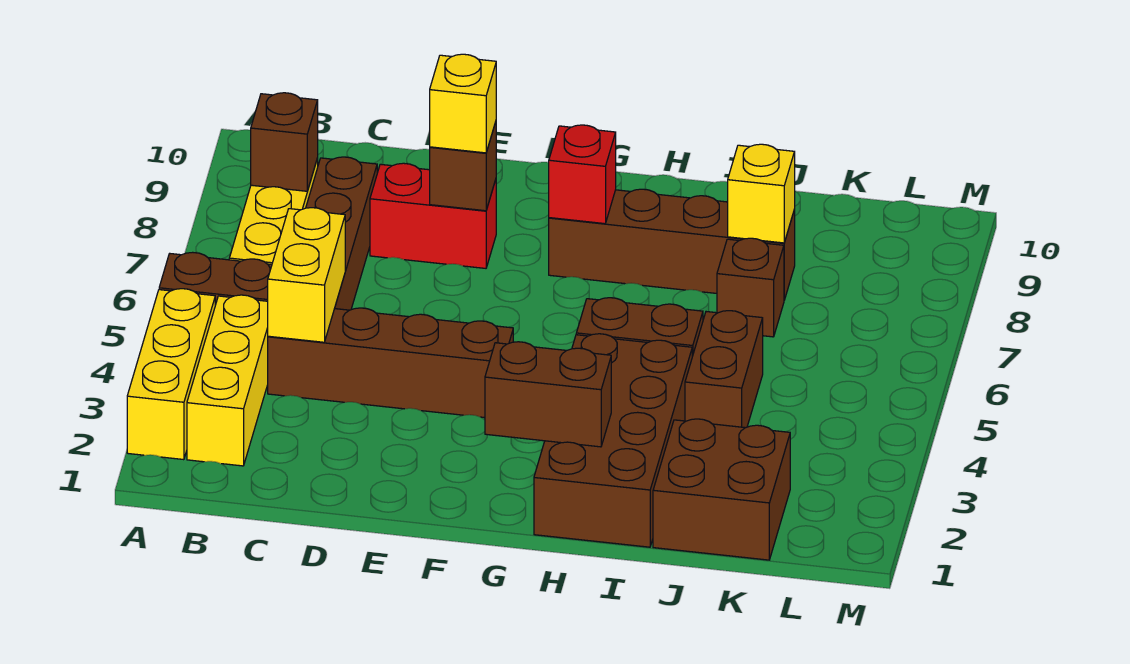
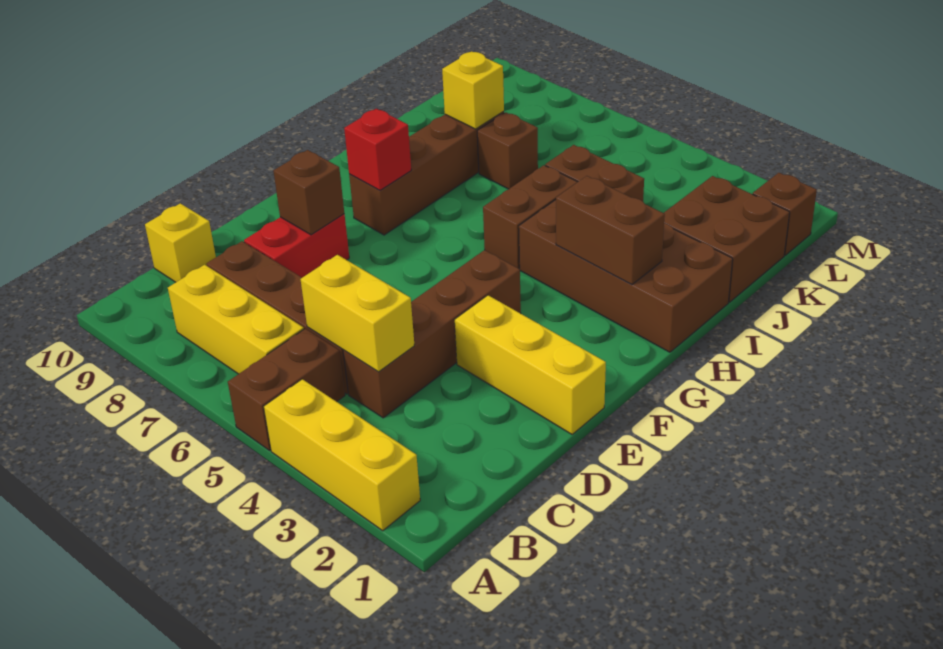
yellow 1x3 brick [187,295,268,466] -> yellow 1x3 brick moved to [455,295,606,434]
brown 1x1 brick [251,93,318,191] -> brown 1x1 brick moved to [753,173,817,255]
yellow 1x1 brick [430,54,496,153] -> yellow 1x1 brick moved to [145,203,216,282]
brown 1x2 brick [485,342,611,447] -> brown 1x2 brick turned to [556,176,665,285]

